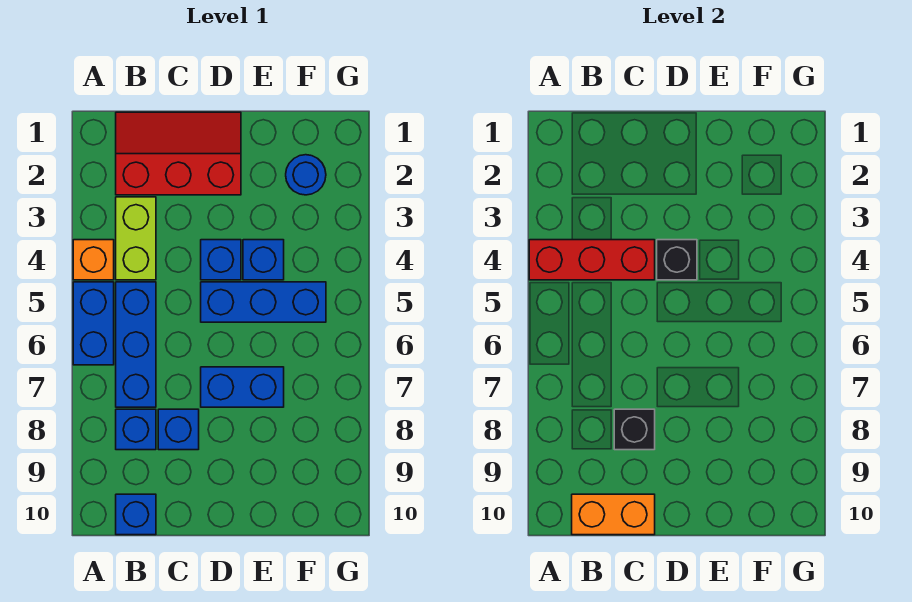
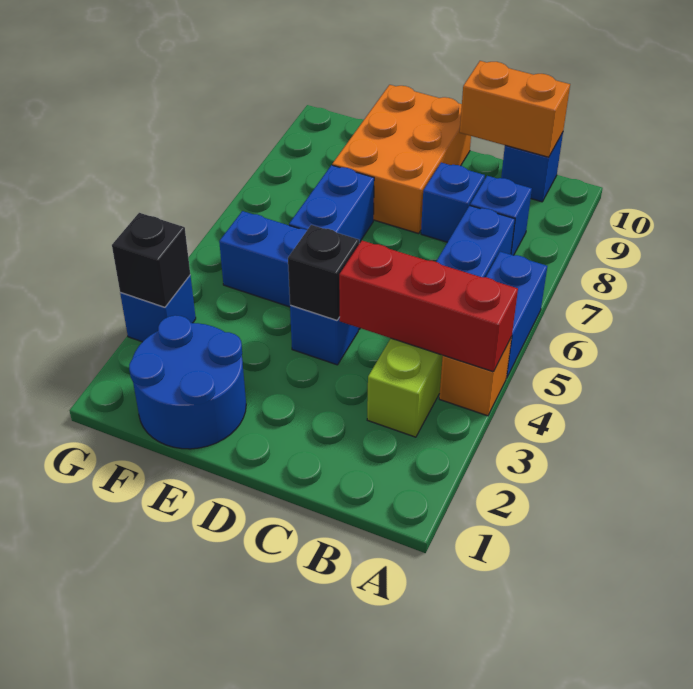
red 2x3 slope [116,112,241,195] -> none
black 1x1 brick [614,409,655,450] -> black 1x1 brick moved to [112,213,190,307]
blue 1x2 brick [201,367,284,407] -> blue 1x2 brick turned to [289,165,374,243]
none -> orange 2x3 brick [332,85,471,234]
blue 1x1 brick [243,240,284,280] -> blue 1x1 brick moved to [120,275,196,342]
blue 1x1 round brick [286,155,326,195] -> blue 2x2 round brick [129,315,246,449]

